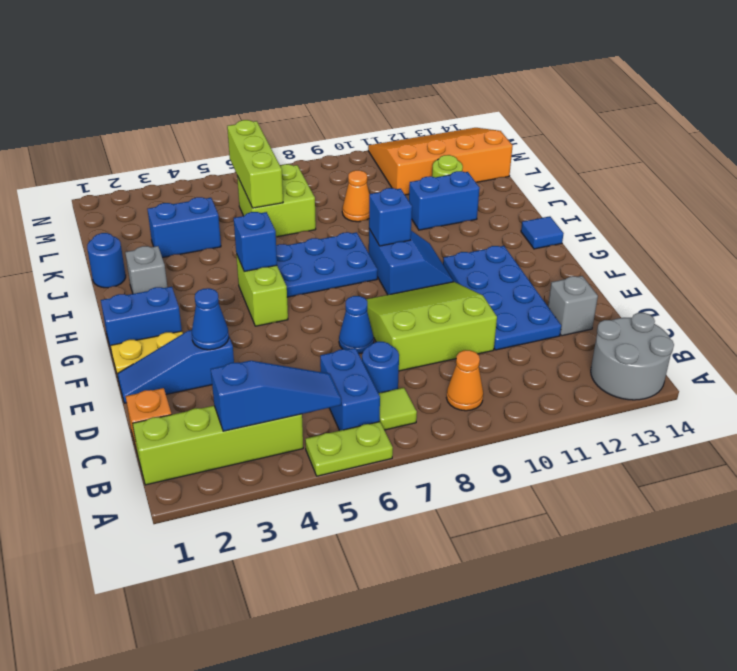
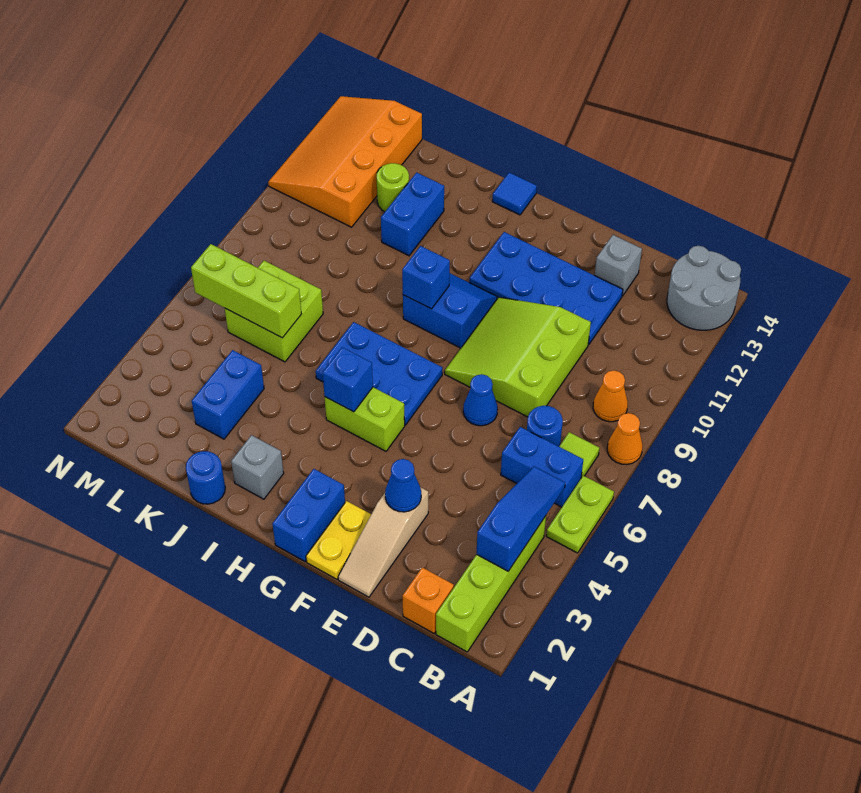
blue 1x3 slope [117,330,234,403] -> tan 1x3 slope [338,487,428,597]
blue 2x3 plate [276,232,378,297] -> blue 2x3 plate turned to [316,322,443,425]
orange 1x1 cone [342,170,370,222] -> orange 1x1 cone moved to [607,413,642,465]

